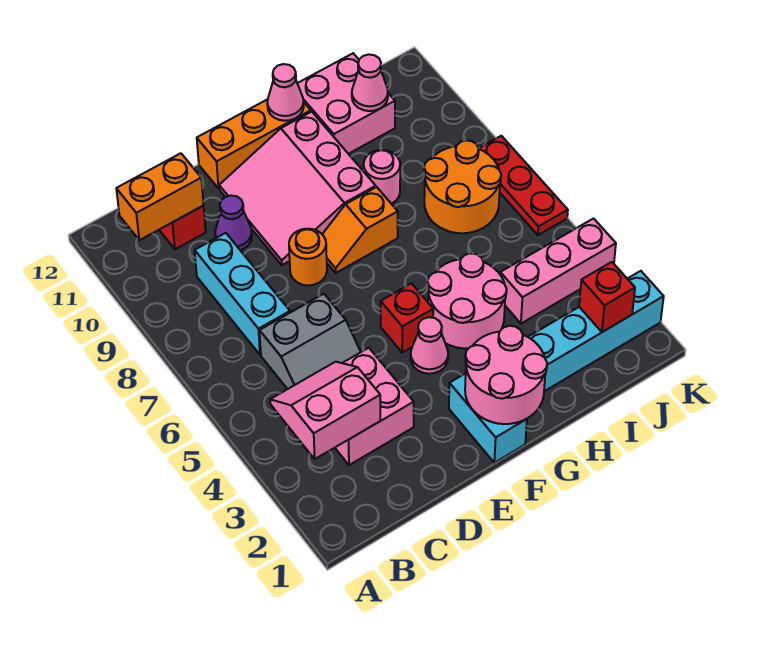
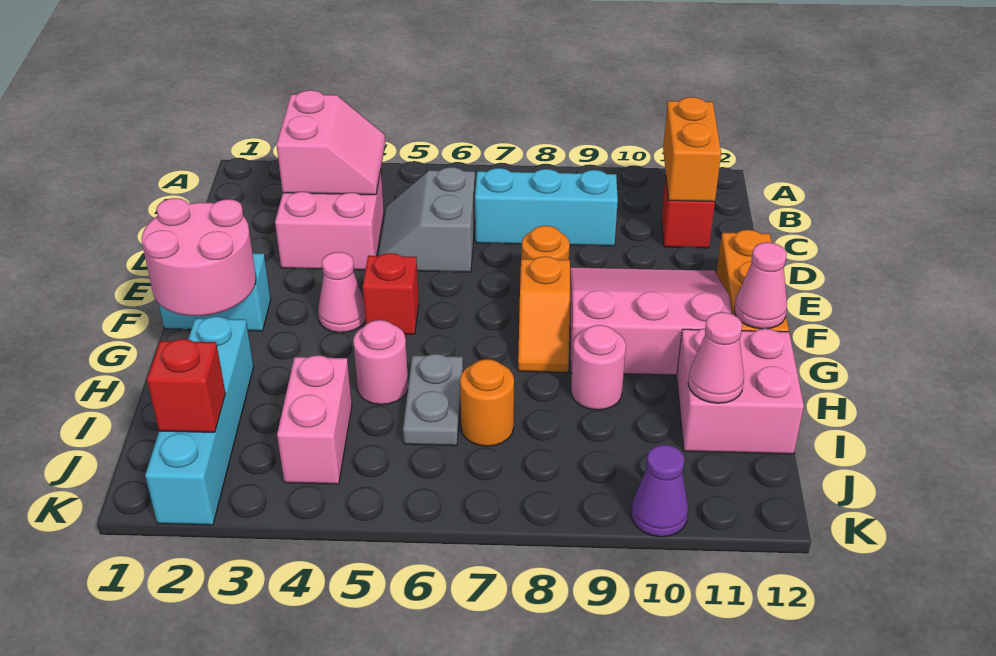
purple 1x1 cone [215,196,252,250] -> purple 1x1 cone moved to [631,445,688,537]
orange 1x2 slope [322,187,398,273] -> orange 1x2 slope turned to [518,256,570,373]
pink 2x2 round brick [428,253,507,349] -> pink 1x1 round brick [353,320,408,405]
none -> grey 1x2 plate [403,354,463,446]
pink 1x3 brick [500,219,616,323] -> pink 1x2 brick [277,355,352,484]
orange 2x2 round brick [424,140,501,233] -> orange 1x1 round brick [460,359,514,446]
red 1x3 plate [479,136,568,235] -> none

